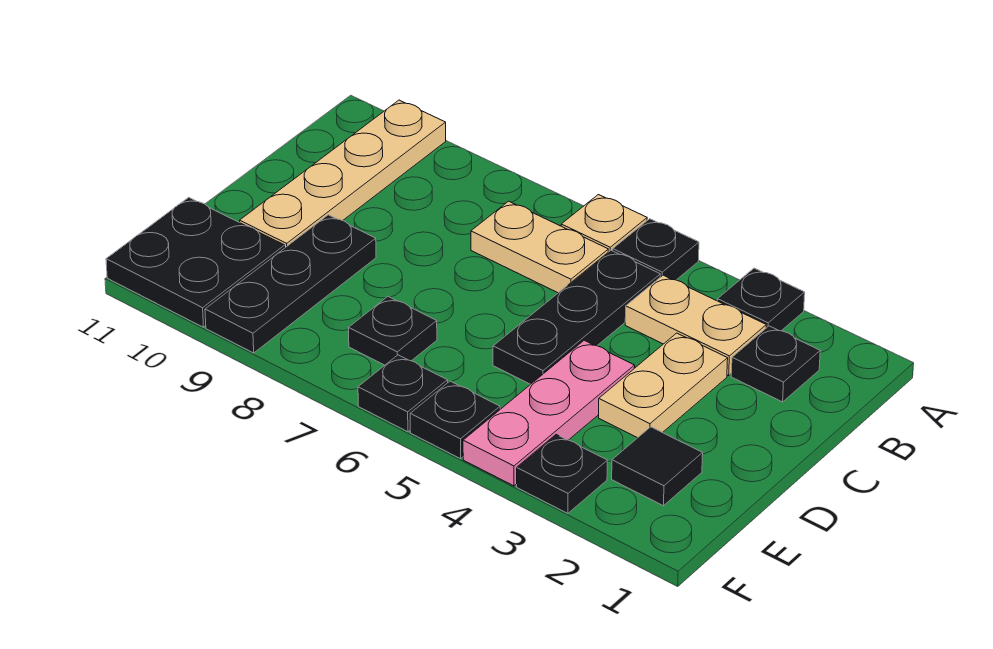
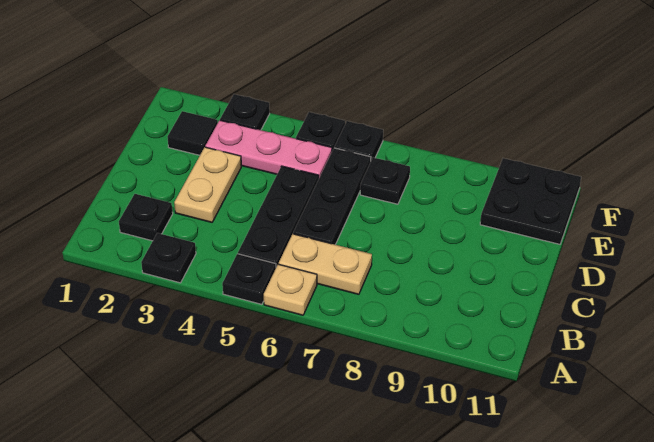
tan 1x4 plate [240,100,446,247] -> none
tan 1x2 plate [625,275,766,376] -> none
pink 1x3 plate [463,340,635,486] -> pink 1x3 plate turned to [205,120,332,177]
black 1x3 plate [205,215,376,353] -> black 1x3 plate moved to [293,148,371,245]

